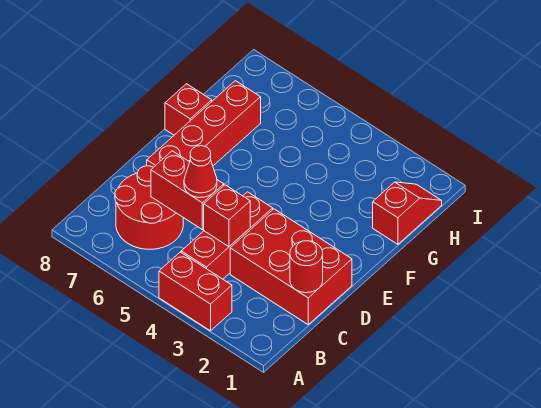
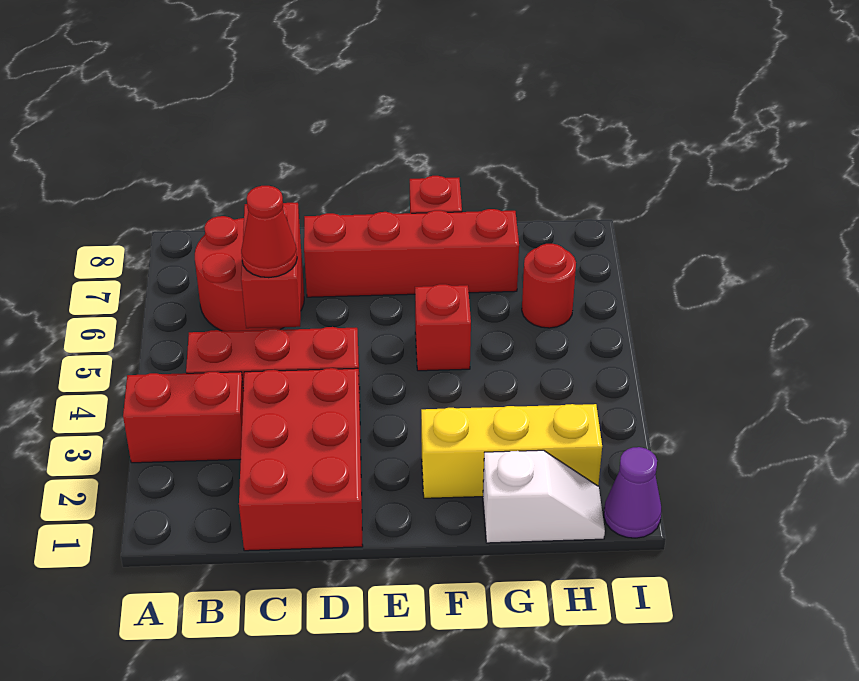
red 1x2 brick [159,252,232,331] -> red 1x2 brick turned to [123,372,243,463]
red 1x1 round brick [290,241,323,293] -> red 1x1 round brick moved to [522,244,576,328]
red 1x1 brick [204,185,250,247] -> red 1x1 brick moved to [415,284,471,371]
none -> yellow 1x3 brick [421,404,602,498]
red 1x2 slope [373,182,442,244] -> white 1x2 slope [483,450,605,543]
none -> purple 1x1 cone [604,447,661,538]

